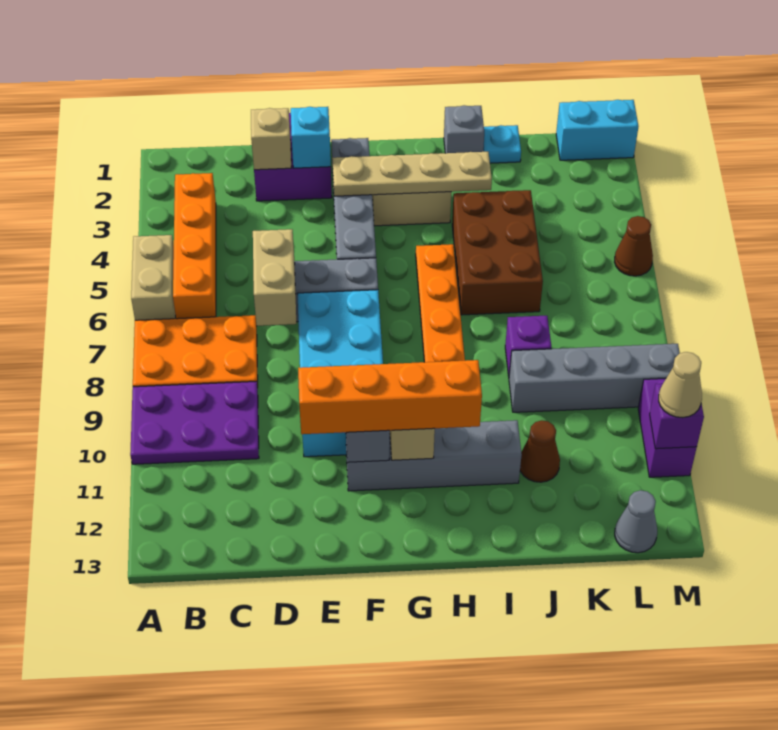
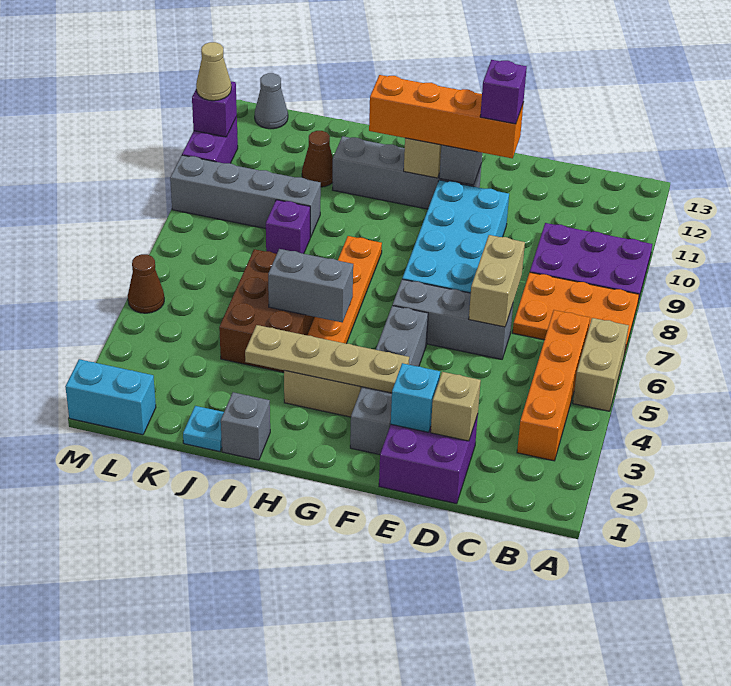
none -> purple 1x1 brick [480,60,527,124]
none -> grey 1x2 brick [268,249,353,322]

